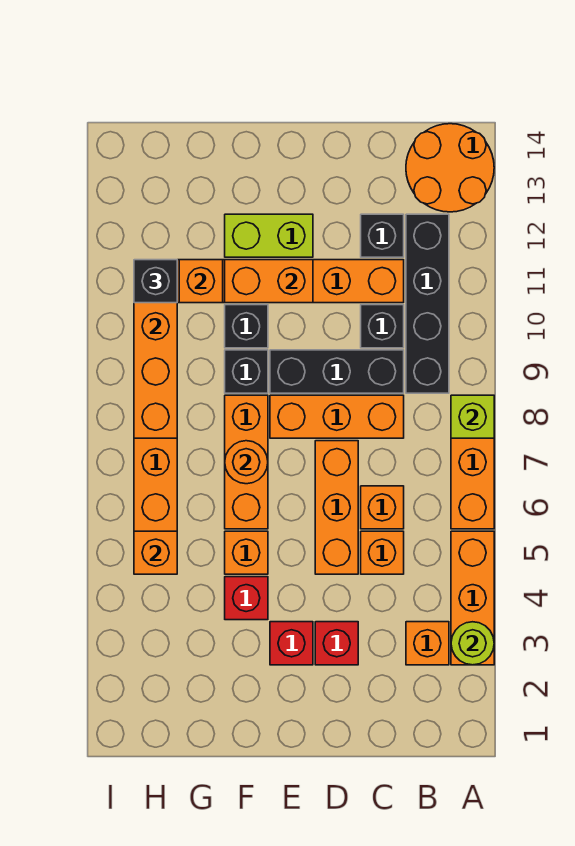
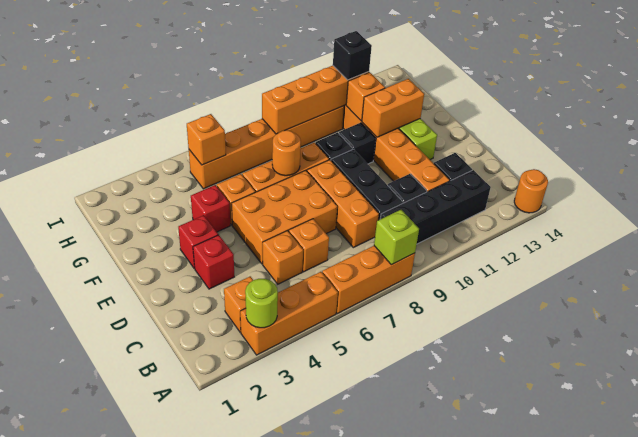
orange 2x2 round brick [406,124,494,212] -> orange 1x1 round brick [514,169,548,213]
orange 1x3 brick [315,441,358,574] -> orange 2x3 brick [232,170,337,264]
orange 1x2 brick [225,260,313,303] -> orange 1x2 brick turned to [362,79,424,137]

